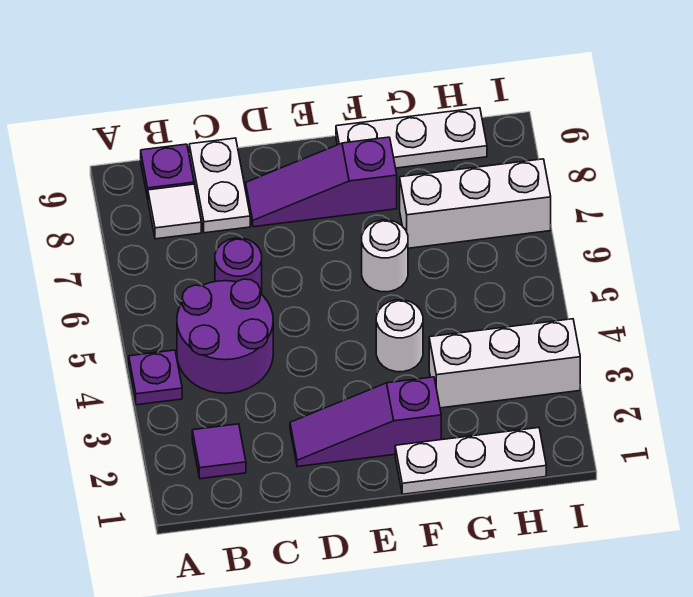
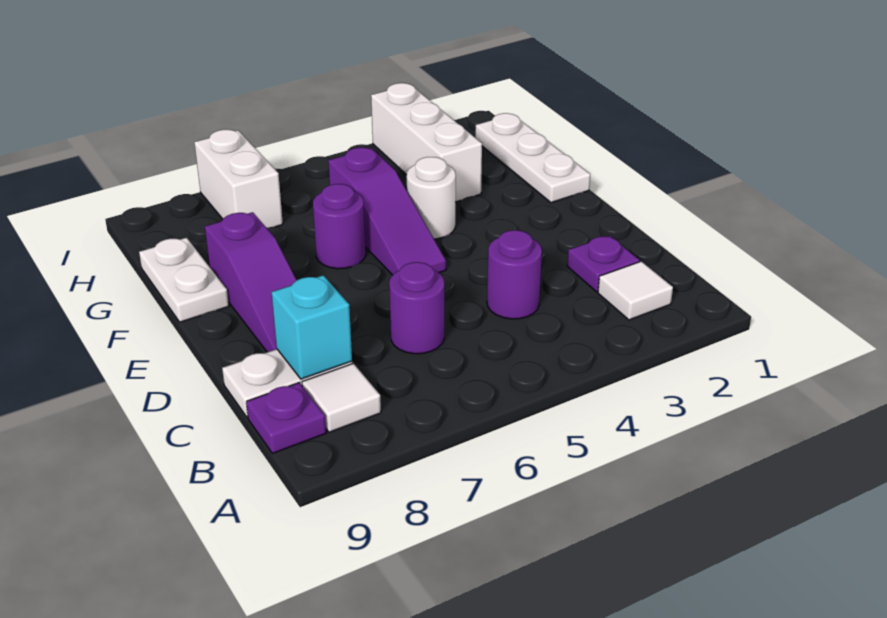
purple 1x1 plate [129,350,182,405] -> purple 1x1 plate moved to [567,236,640,292]
purple 1x1 tile [192,424,246,479] -> white 1x1 tile [598,261,673,320]
purple 2x2 round brick [177,279,273,393] -> purple 1x1 round brick [487,230,542,319]
none -> cyan 1x1 brick [272,275,352,379]
purple 1x3 slope [290,377,441,467] -> purple 1x3 slope moved to [328,148,446,275]
white 1x1 round brick [362,220,408,292] -> purple 1x1 round brick [313,184,366,269]
white 1x3 plate [336,108,487,168] -> white 1x2 plate [139,238,229,322]
white 1x3 brick [400,159,551,248] -> white 1x2 brick [194,130,283,228]

